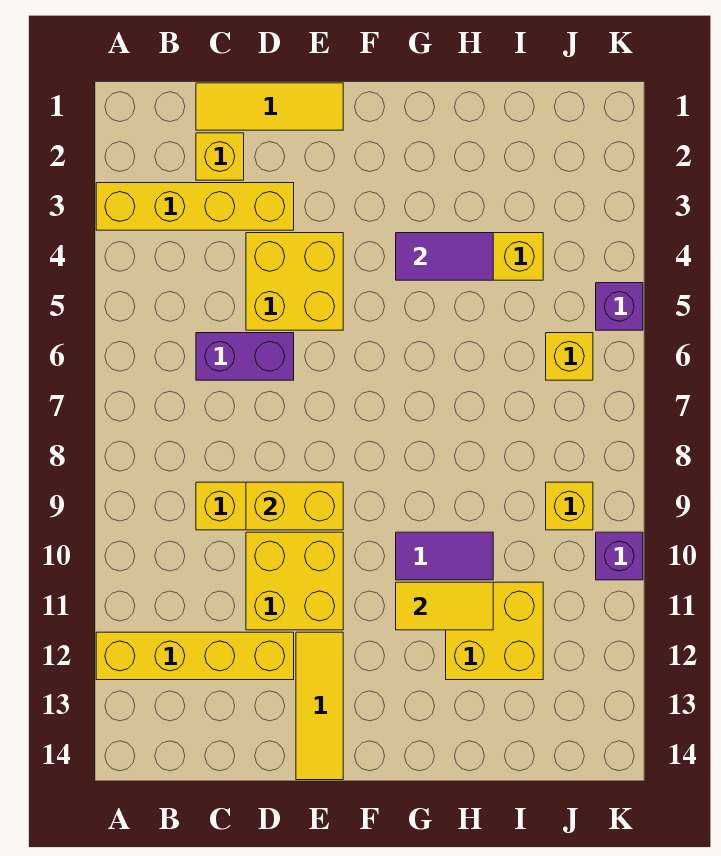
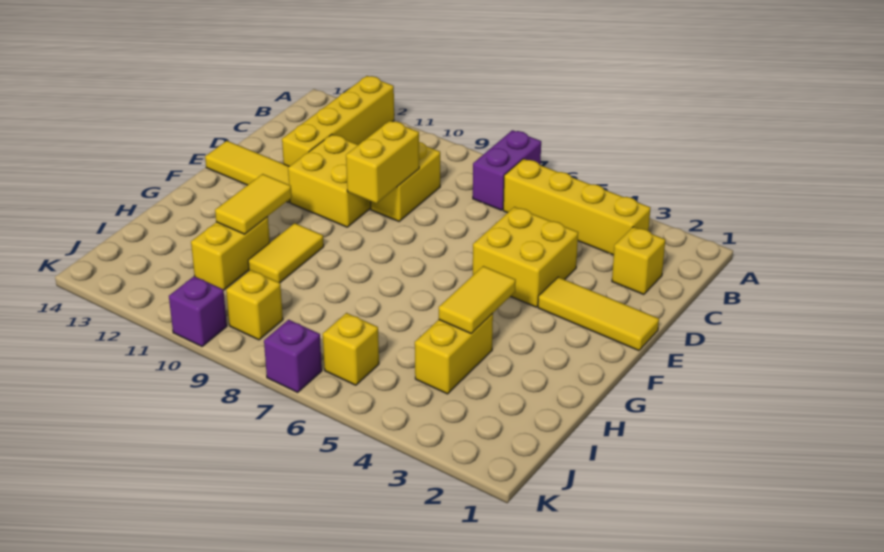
yellow 1x4 brick [96,183,294,230] -> yellow 1x4 brick turned to [503,159,650,255]
yellow 1x3 tile [196,83,343,130] -> yellow 1x3 tile turned to [538,277,659,351]
purple 1x2 brick [196,333,294,380] -> purple 1x2 brick moved to [473,130,541,210]
purple 1x2 tile [396,233,493,280] -> yellow 1x2 tile [439,266,516,334]
purple 1x2 tile [396,532,493,580] -> yellow 1x2 tile [248,223,324,283]
yellow 2x2 brick [446,582,543,680] -> yellow 1x2 brick [191,217,270,290]
purple 1x1 brick [596,283,643,330] -> purple 1x1 brick moved to [264,320,322,392]

